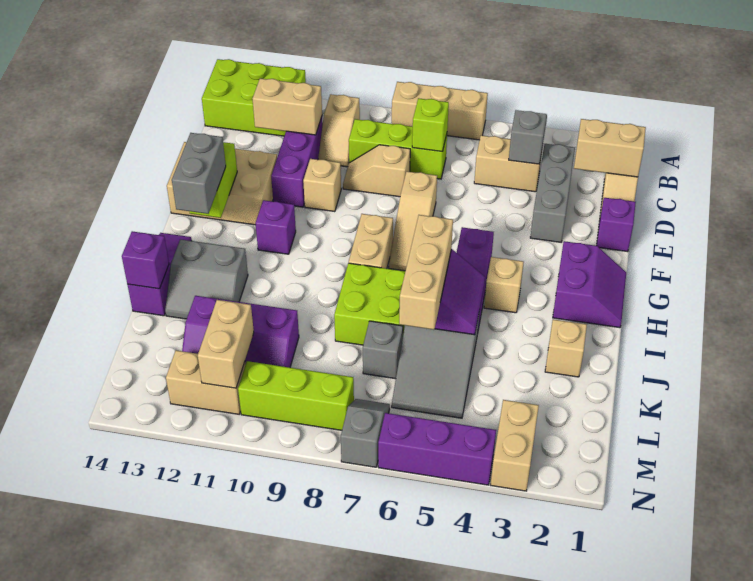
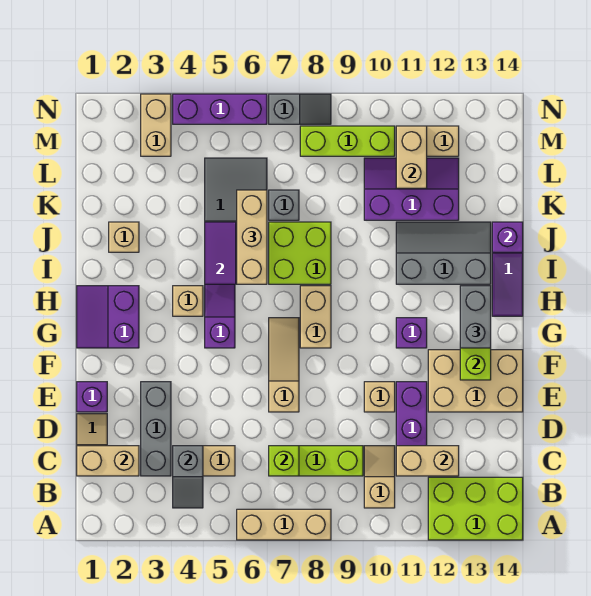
tan 1x2 slope [343,145,410,197] -> none
grey 2x2 slope [165,239,248,319] -> grey 2x3 slope [396,222,491,284]
grey 1x2 slope [341,399,390,467] -> grey 1x2 slope turned to [269,94,331,124]

